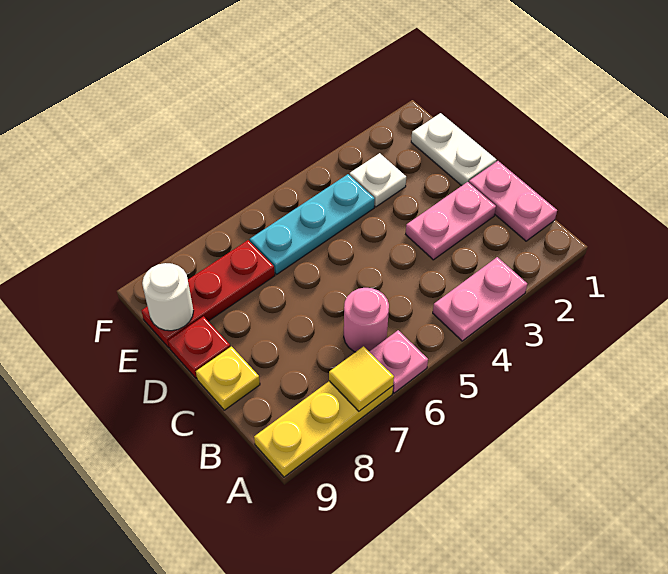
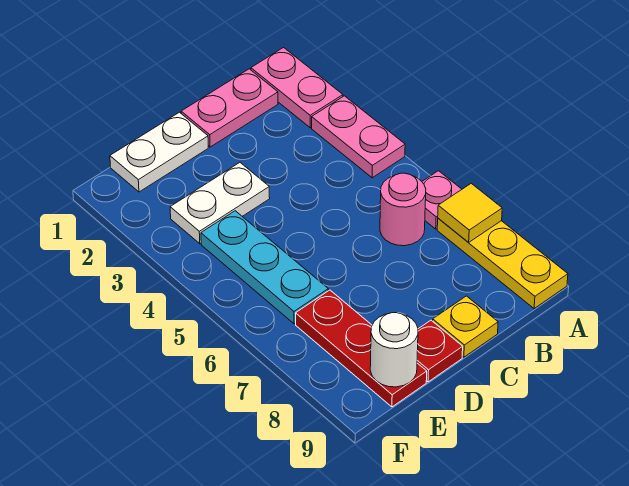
pink 1x2 plate [406,182,496,260] -> pink 1x2 plate moved to [251,48,343,128]
white 1x1 plate [350,153,406,207] -> white 1x2 plate [170,163,270,244]

